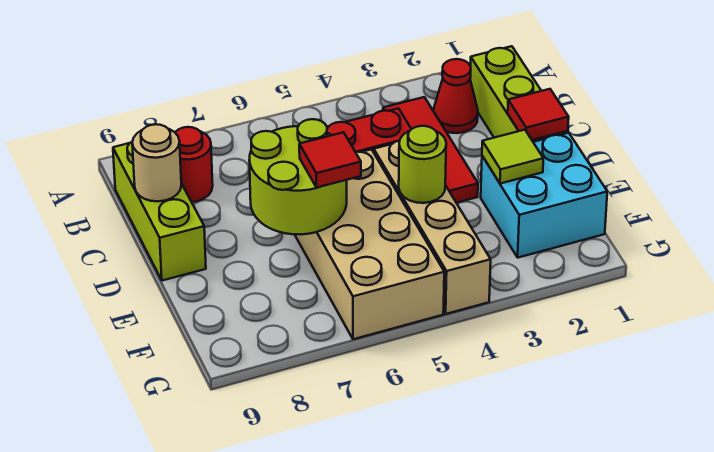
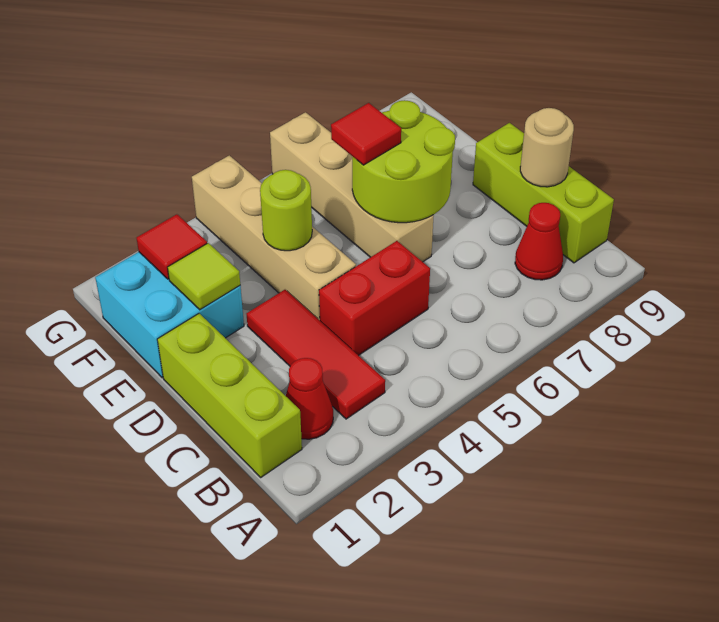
red 1x1 round brick [175,127,213,202] -> red 1x1 cone [515,203,563,280]
red 1x1 tile [508,89,569,140] -> red 1x1 tile moved to [137,214,207,279]
tan 2x4 brick [295,149,444,339] -> tan 1x4 brick [270,112,434,262]

